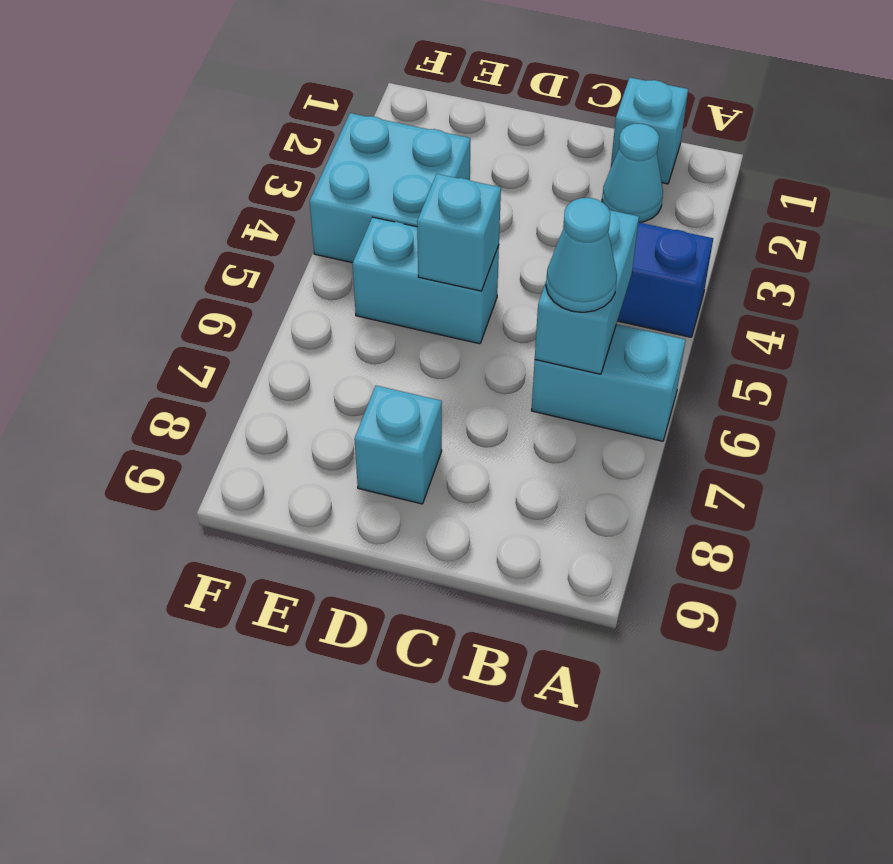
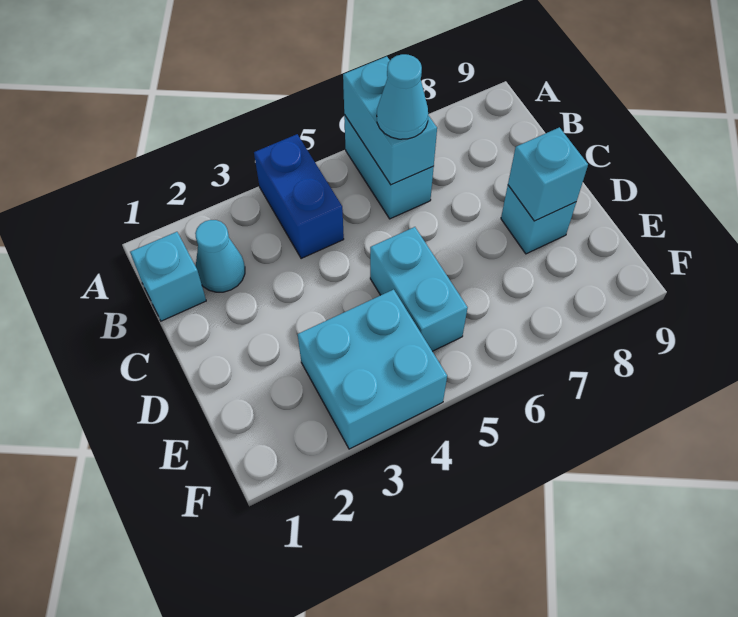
cyan 1x2 brick [535,210,639,374] -> cyan 1x2 brick turned to [343,56,437,185]
cyan 1x1 brick [417,174,501,291] -> cyan 1x1 brick moved to [508,127,588,221]

